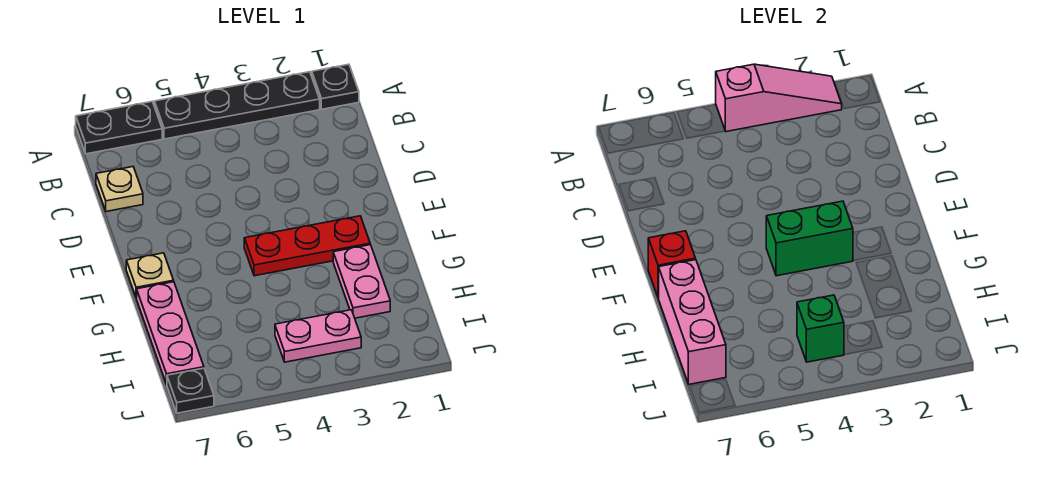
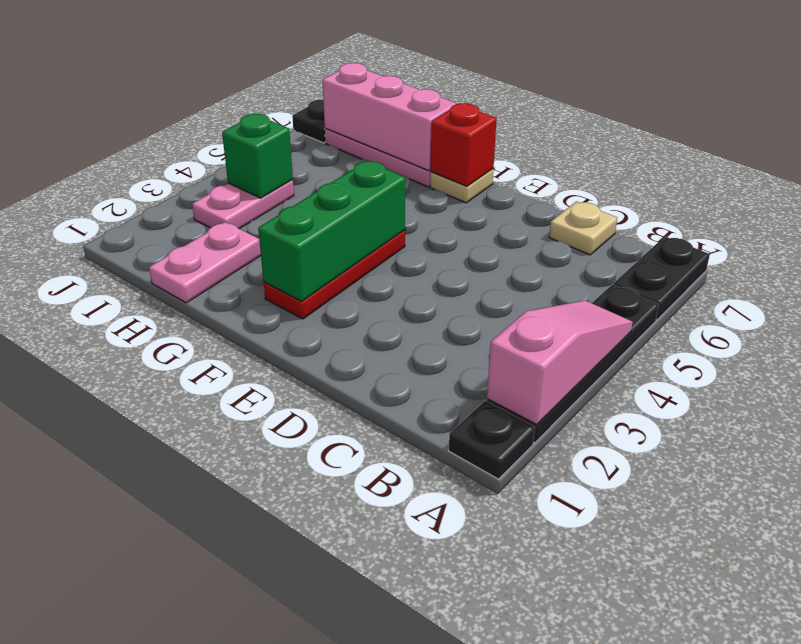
pink 1x3 slope [716,64,842,132] -> pink 1x3 slope turned to [487,300,633,425]
green 1x2 brick [766,201,853,276] -> green 1x3 brick [258,161,405,301]
pink 1x2 plate [333,245,390,318] -> pink 1x2 plate turned to [149,222,261,303]

